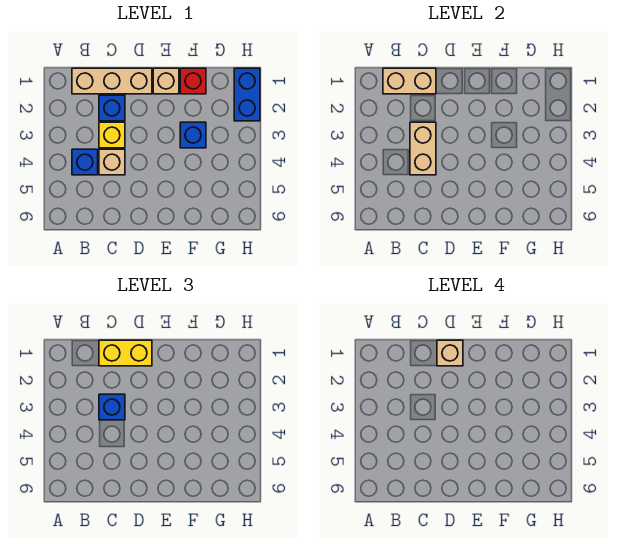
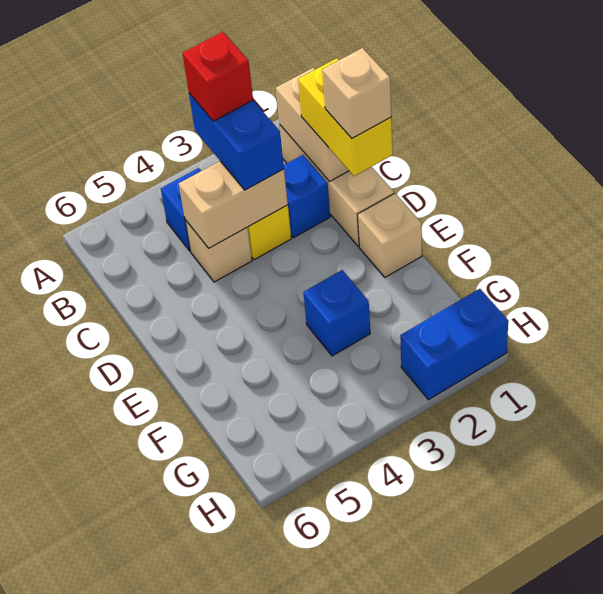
blue 1x1 brick [99,394,125,420] -> blue 1x2 brick [189,93,284,190]
red 1x1 brick [180,68,206,94] -> red 1x1 brick moved to [182,32,253,121]

